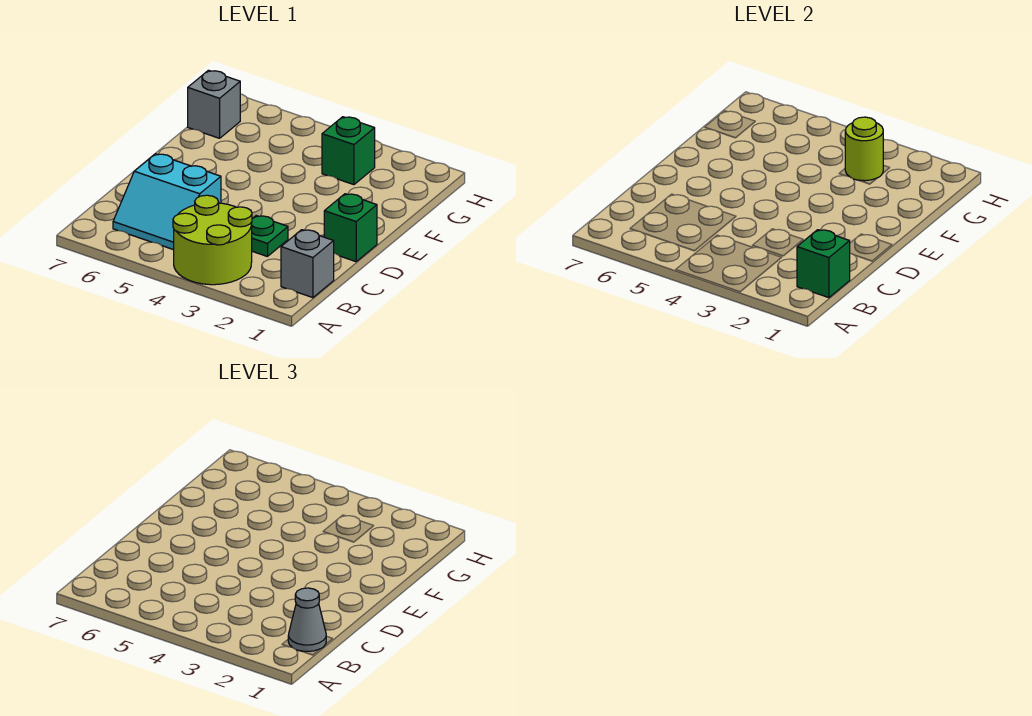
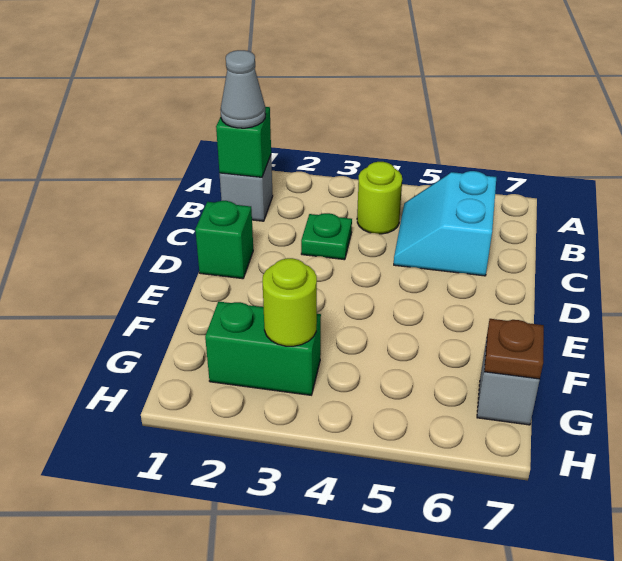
lime 2x2 round brick [173,195,252,285] -> lime 1x1 round brick [357,162,402,234]
cyan 2x2 slope [113,154,221,250] -> cyan 2x2 slope turned to [394,171,496,276]
green 1x1 brick [322,117,375,185] -> green 1x2 brick [205,302,321,395]
none -> brown 1x1 plate [484,319,544,379]

